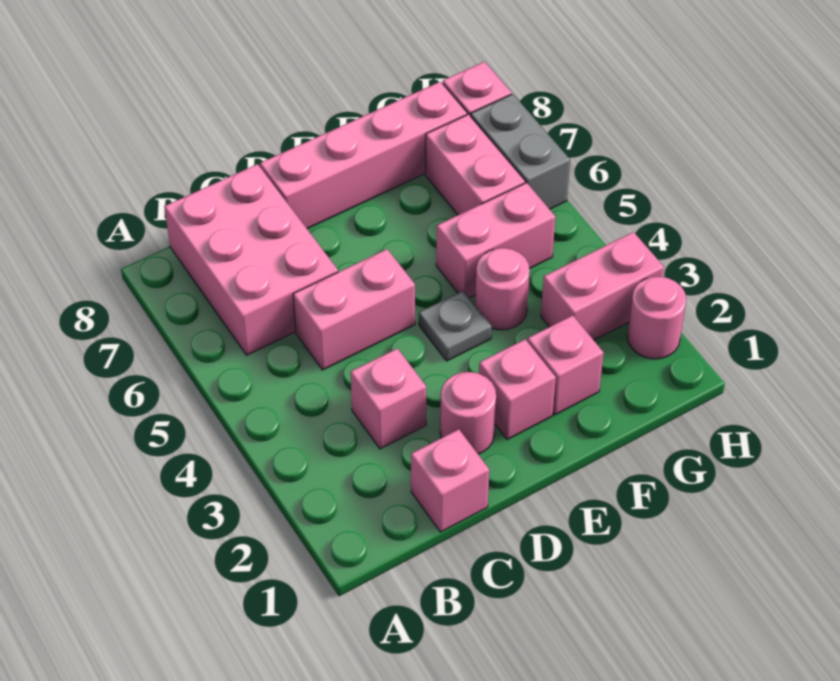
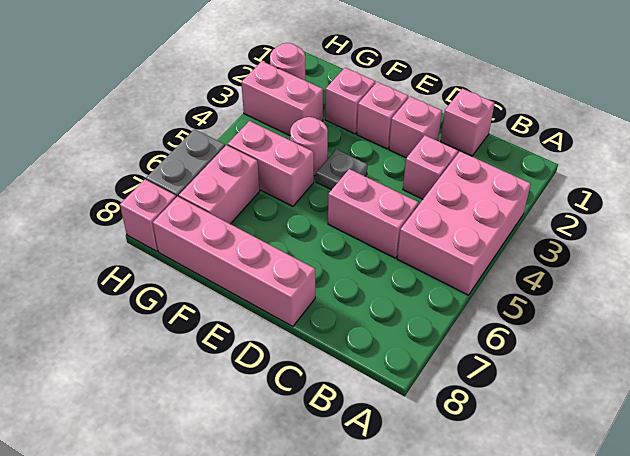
pink 2x3 brick [164,164,338,355] -> pink 2x3 brick moved to [397,151,531,295]
pink 1x1 round brick [440,372,496,454] -> pink 1x1 brick [389,97,442,158]

